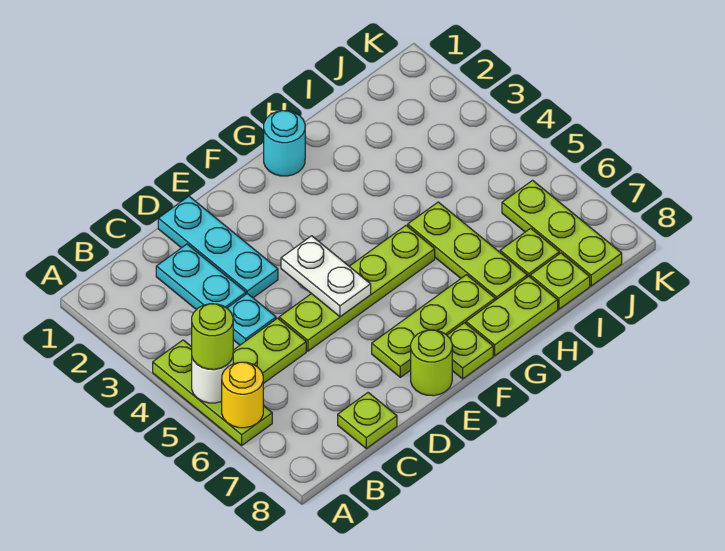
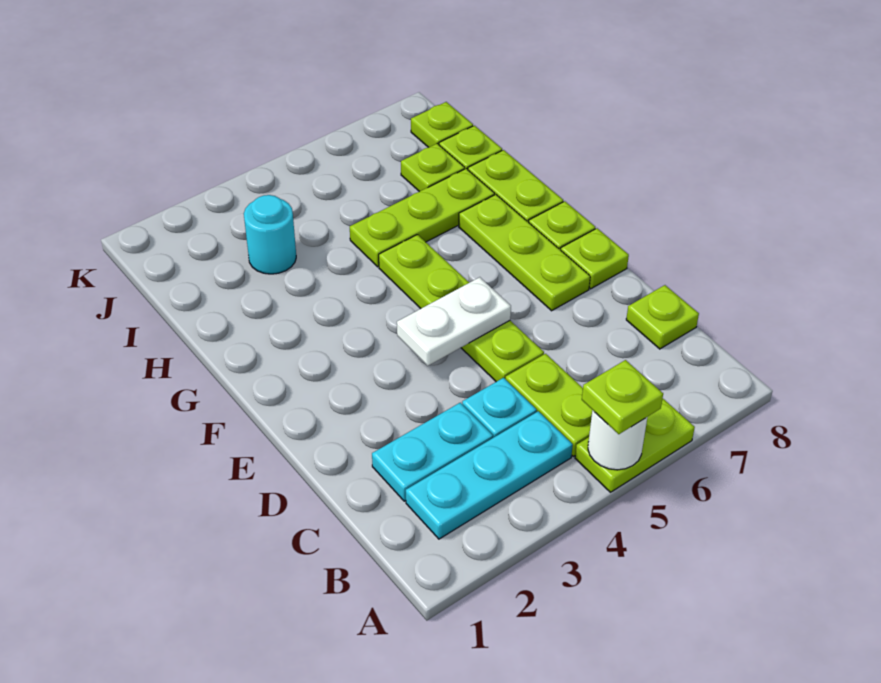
lime 1x3 plate [153,340,272,445] -> lime 1x2 plate [575,399,695,492]
lime 1x1 round brick [192,304,233,369] -> lime 1x1 plate [582,360,663,434]
yellow 1x1 round brick [222,362,263,428] -> none
cyan 1x3 plate [158,196,278,298] -> cyan 1x3 plate moved to [406,411,573,539]
lime 1x1 round brick [411,330,452,396] -> lime 1x1 plate [561,228,629,289]
cyan 1x1 round brick [264,111,305,176] -> cyan 1x1 round brick moved to [244,195,296,274]
lime 1x3 plate [502,180,622,286] -> lime 1x1 plate [411,102,473,147]

